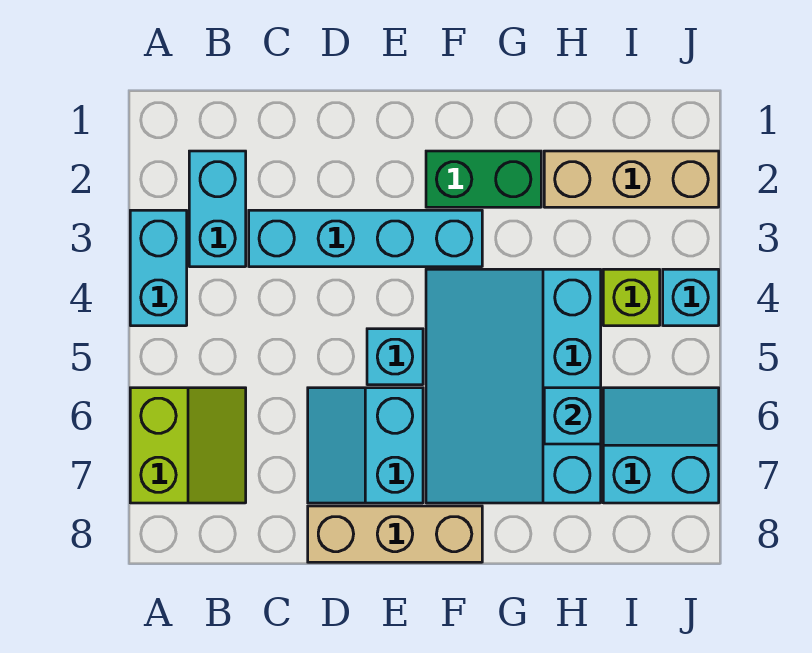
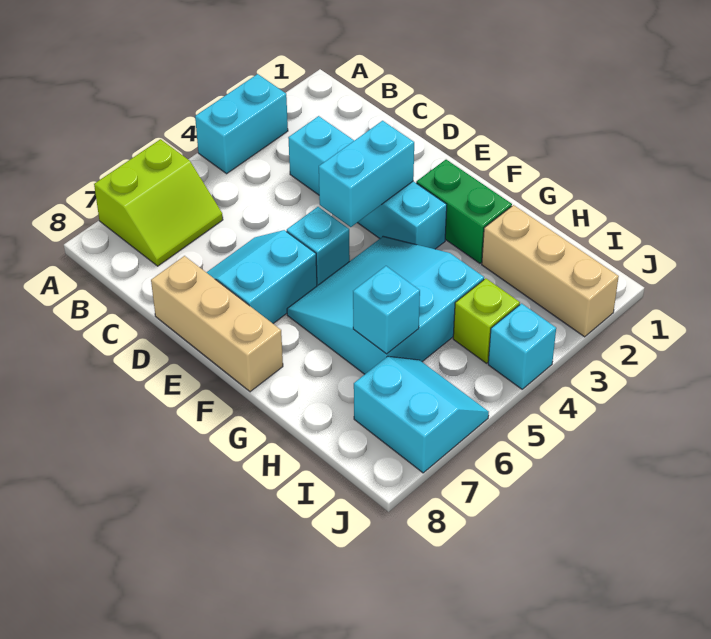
cyan 1x2 brick [189,151,246,267] -> cyan 1x2 brick moved to [319,121,414,227]
cyan 3x4 slope [426,269,601,503] -> cyan 3x3 slope [287,236,484,374]

